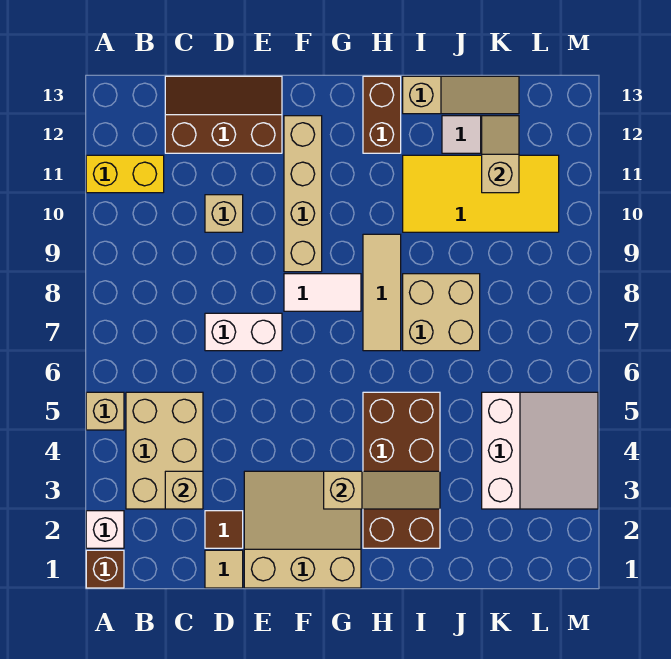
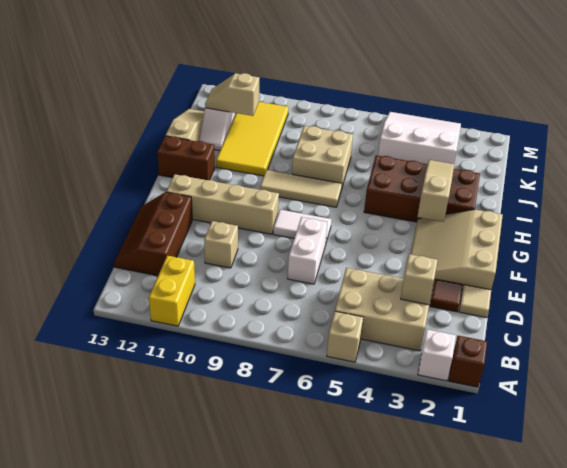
white 1x2 tile [284,274,361,311] -> white 1x2 tile turned to [273,210,332,242]

